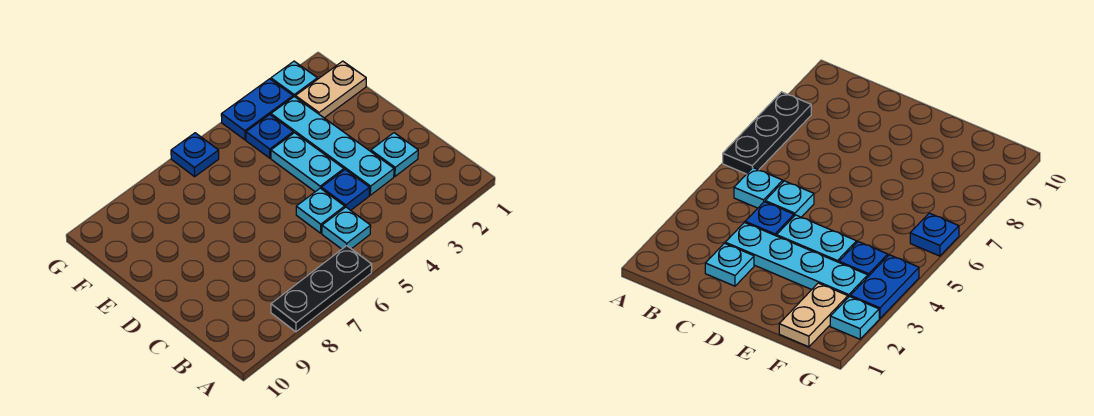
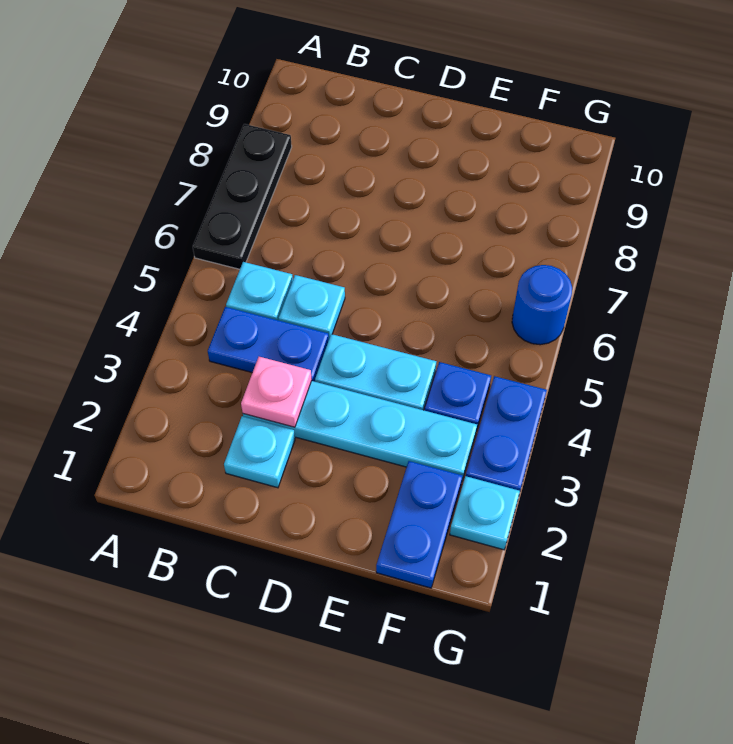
none -> pink 1x1 plate [241,357,312,427]
blue 1x1 plate [321,170,370,210] -> blue 1x2 plate [208,307,329,382]
tan 1x2 plate [295,61,366,118] -> blue 1x2 plate [376,461,462,588]
blue 1x1 plate [171,133,219,177] -> blue 1x1 round brick [512,265,572,345]

